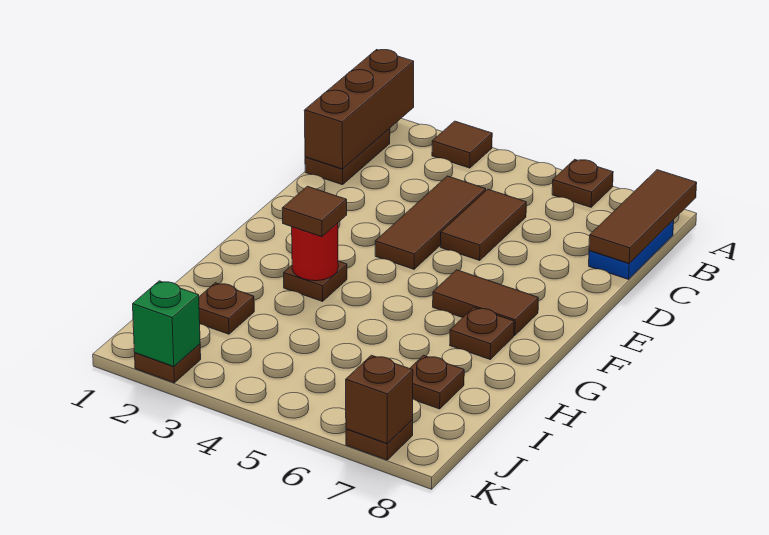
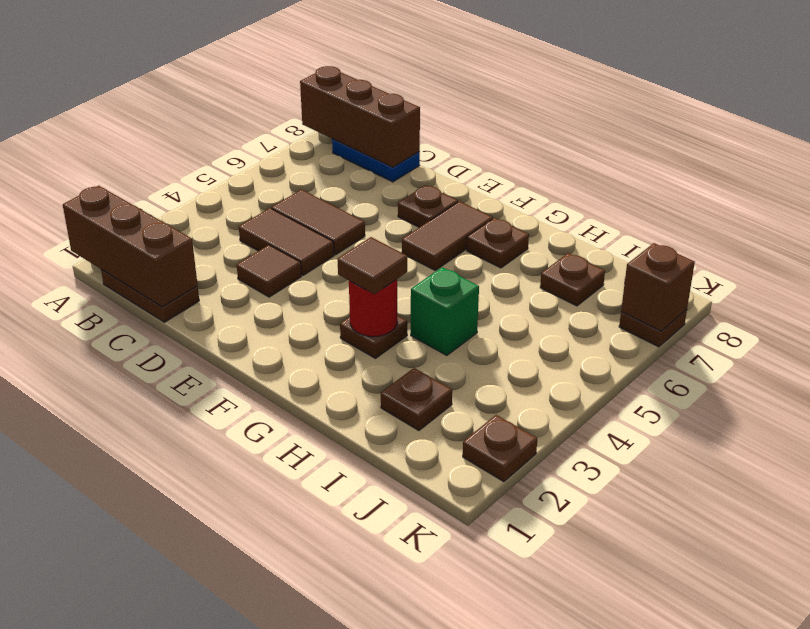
brown 1x1 tile [432,121,492,168] -> brown 1x1 tile moved to [237,245,301,297]
brown 1x1 plate [552,159,613,207] -> brown 1x1 plate moved to [398,185,458,227]
brown 1x3 tile [589,170,697,263] -> brown 1x3 brick [300,66,420,167]
brown 1x3 tile [375,176,486,269] -> brown 1x2 tile [239,208,334,275]
green 1x1 brick [133,281,200,367] -> green 1x1 brick moved to [411,267,479,355]

